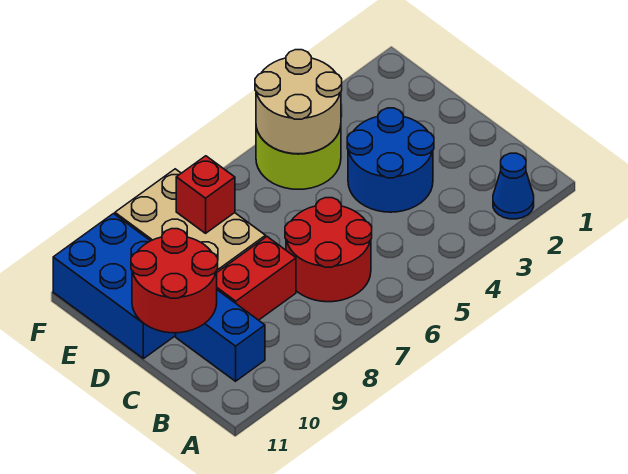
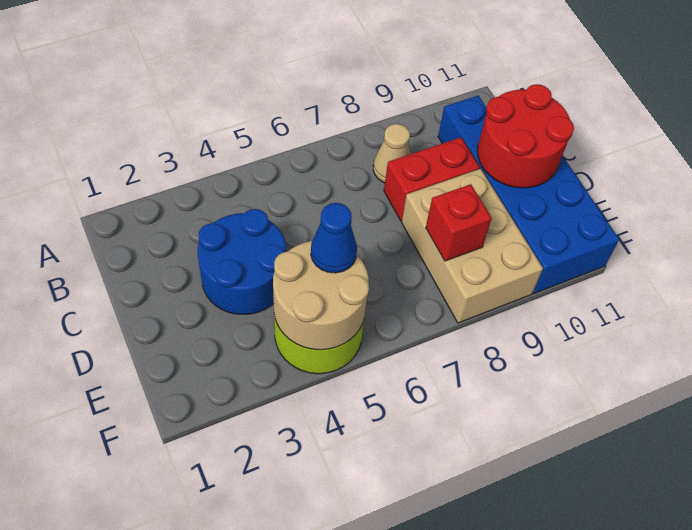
blue 1x1 cone [493,153,534,219] -> blue 1x1 cone moved to [311,203,357,273]
red 2x2 round brick [285,198,372,302] -> none
none -> tan 1x1 cone [373,124,410,183]

